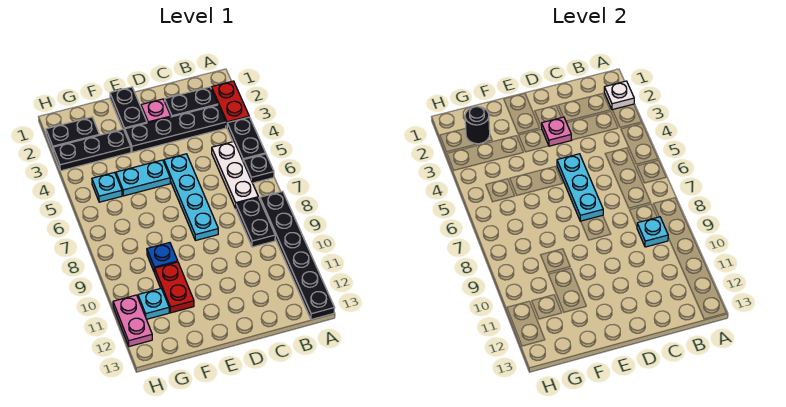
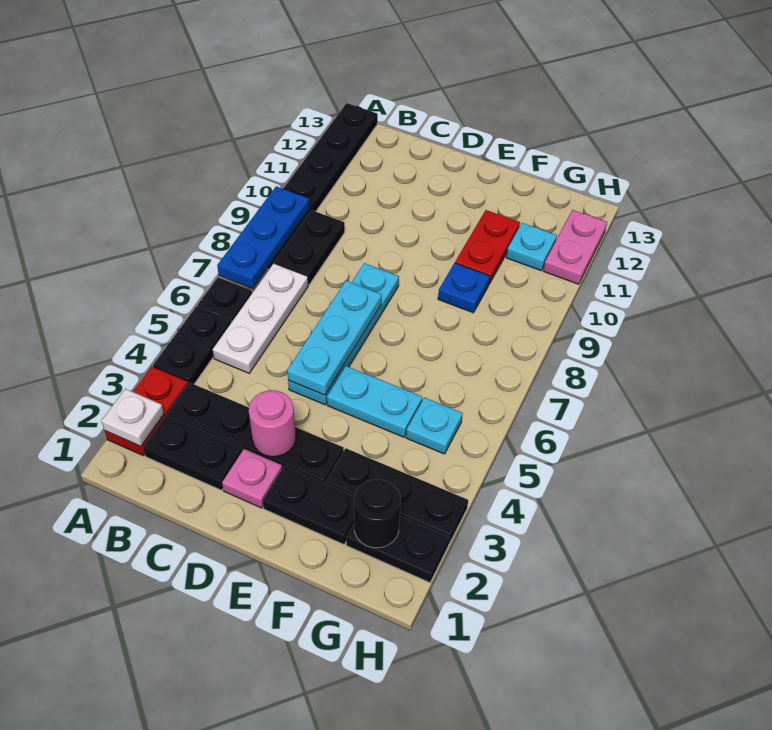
none -> blue 1x3 plate [217,186,310,289]
cyan 1x1 plate [637,217,668,247] -> none
pink 1x1 plate [542,117,571,146] -> pink 1x1 round brick [249,390,296,457]
black 1x2 plate [110,87,147,131] -> black 1x2 plate turned to [263,466,354,544]

